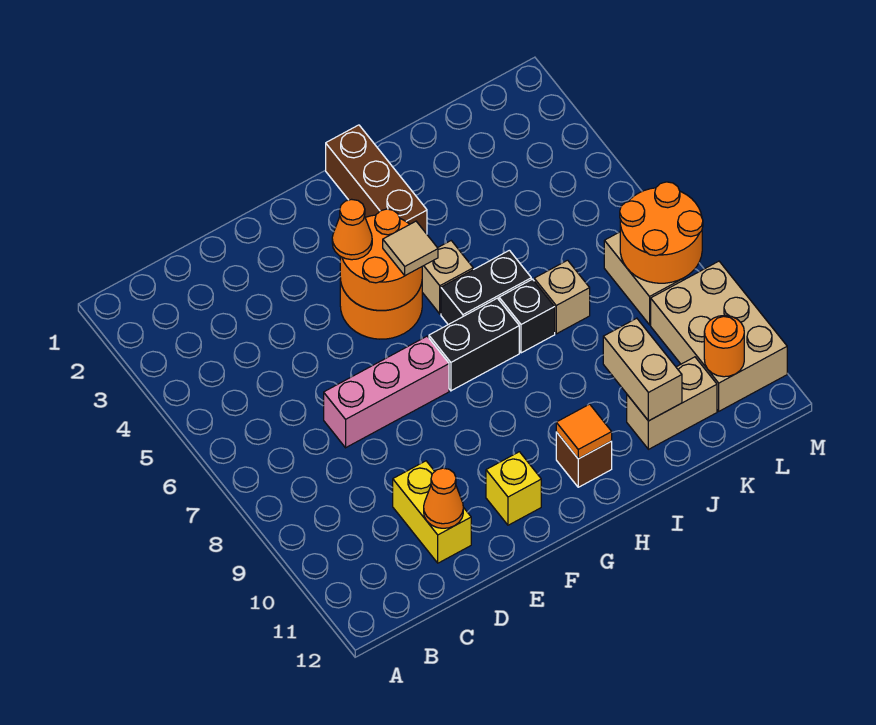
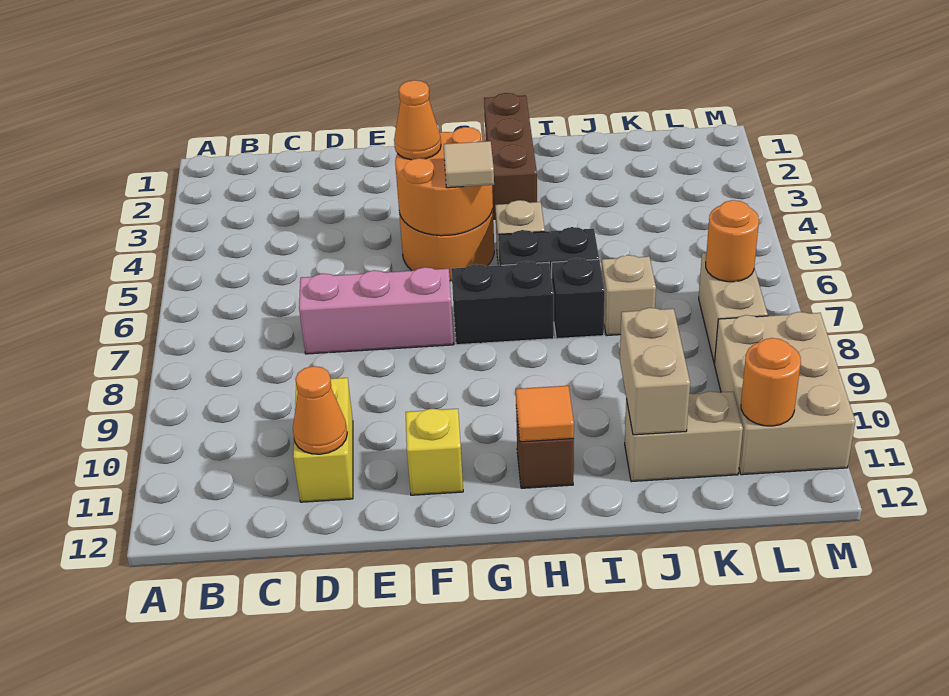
orange 2x2 round brick [620,182,703,283] -> orange 1x1 round brick [706,200,759,282]

